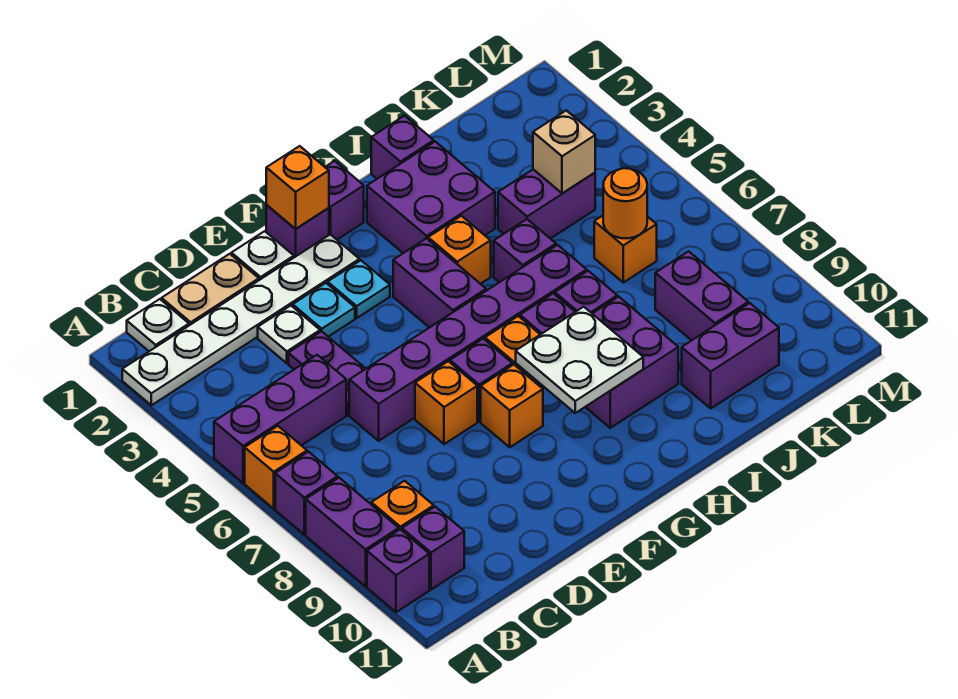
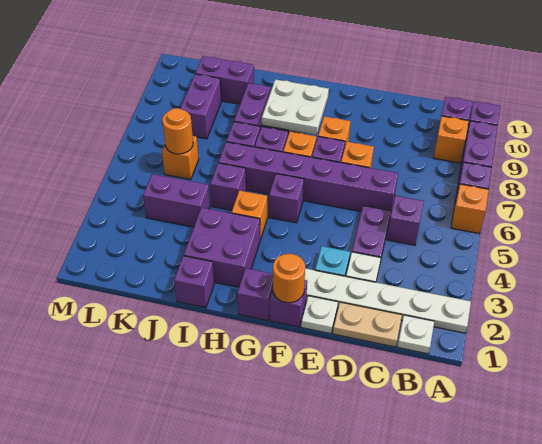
purple 1x3 brick [214,355,346,483] -> purple 1x1 brick [387,196,424,245]
orange 1x1 brick [266,146,329,229] -> orange 1x1 round brick [273,254,305,303]
cyan 1x1 plate [328,260,390,318] -> none
purple 1x2 brick [393,238,486,328] -> purple 1x1 brick [269,174,304,223]
tan 1x1 brick [533,110,595,193] -> none

